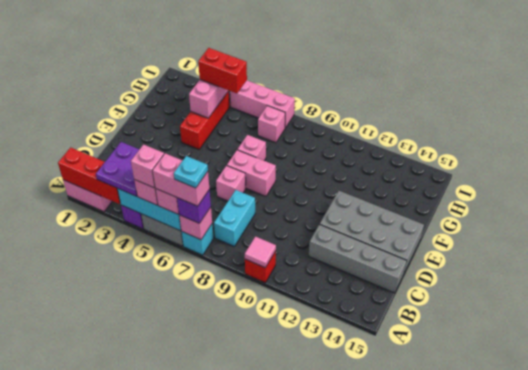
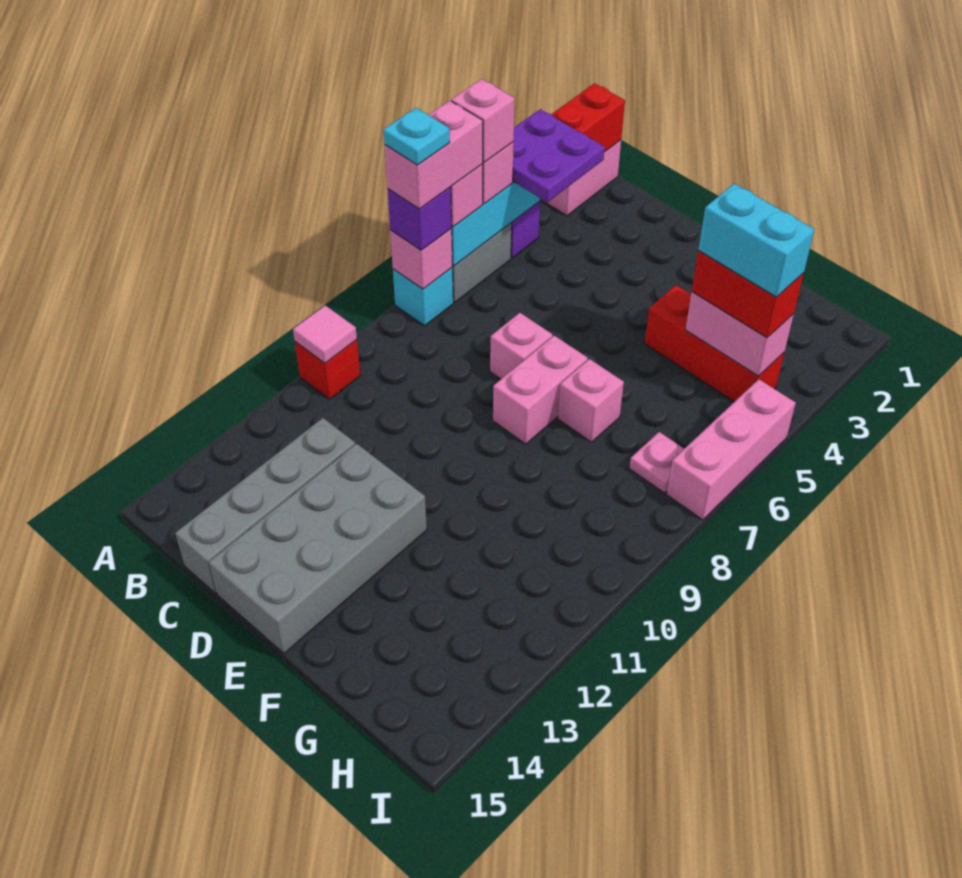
cyan 1x2 brick [214,190,255,246] -> cyan 1x2 brick moved to [698,184,814,297]
red 1x2 brick [198,48,247,93] -> red 1x2 brick turned to [692,251,804,338]
pink 1x1 brick [258,106,285,143] -> pink 1x1 plate [629,432,684,493]

